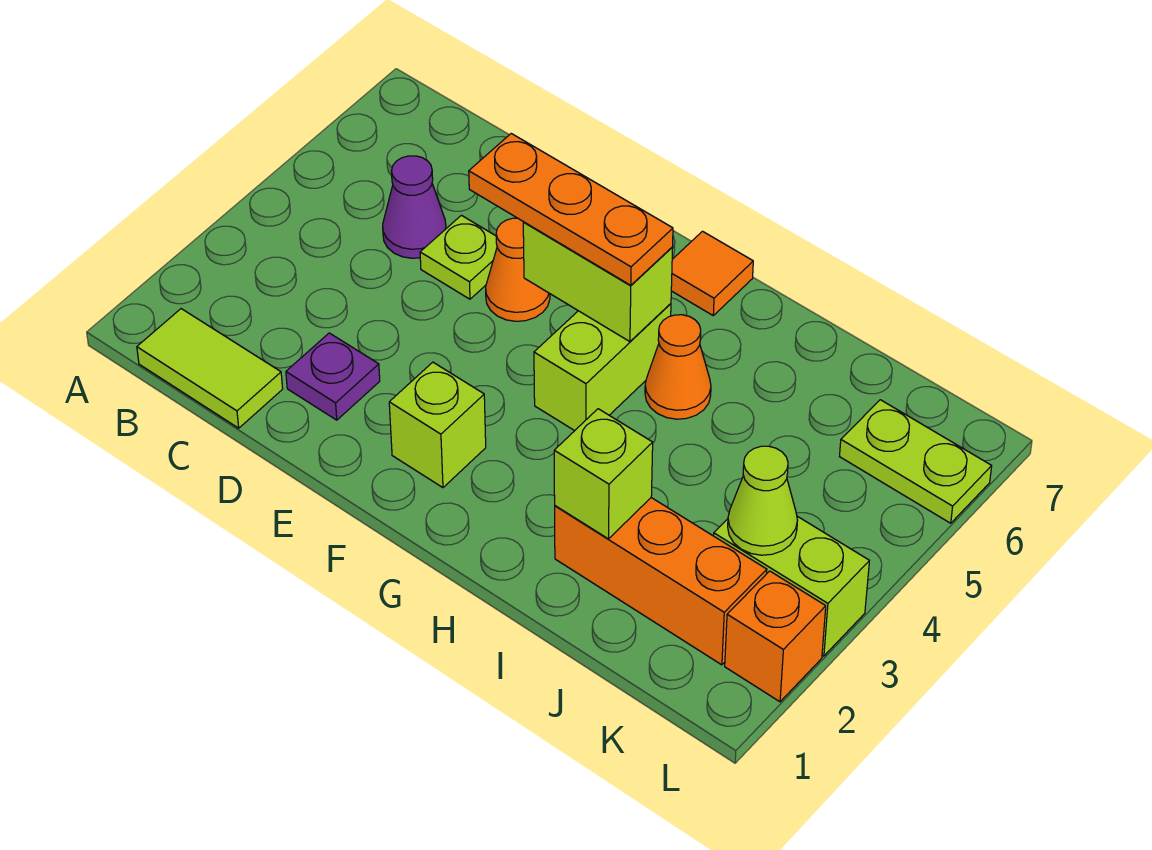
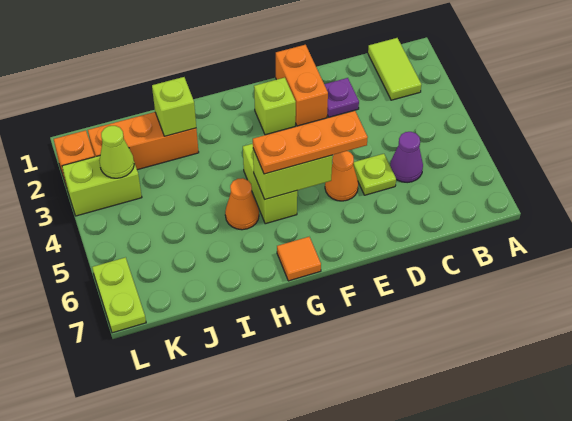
lime 1x2 tile [137,309,283,428] -> lime 1x2 tile turned to [368,38,421,100]
none -> orange 1x2 brick [276,45,328,126]
lime 1x2 plate [840,400,992,523] -> lime 1x2 plate turned to [92,257,146,333]

